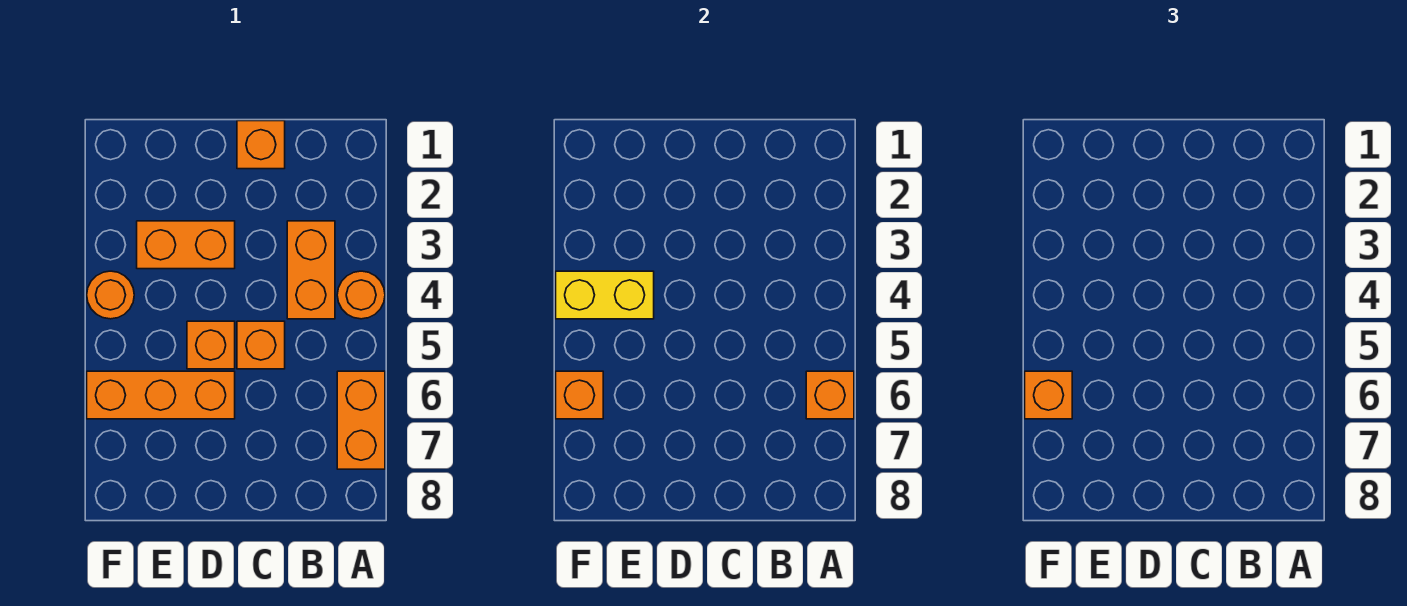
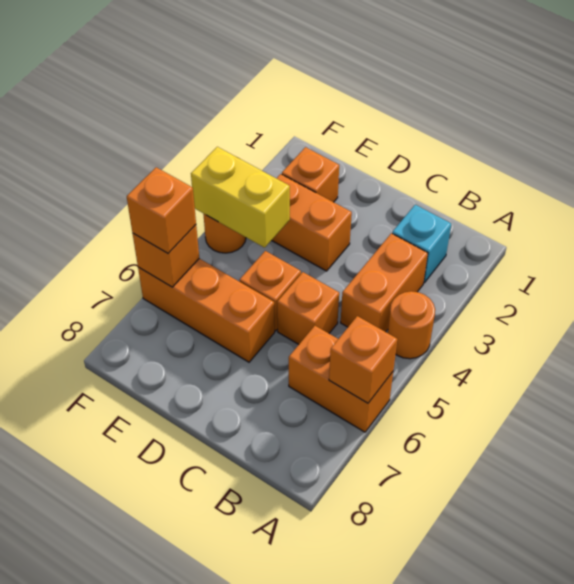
orange 1x2 brick [337,371,385,469] -> orange 1x2 brick turned to [289,326,393,432]
none -> cyan 1x1 brick [392,205,451,283]
orange 1x1 brick [237,121,285,169] -> orange 1x1 brick moved to [282,147,339,202]

